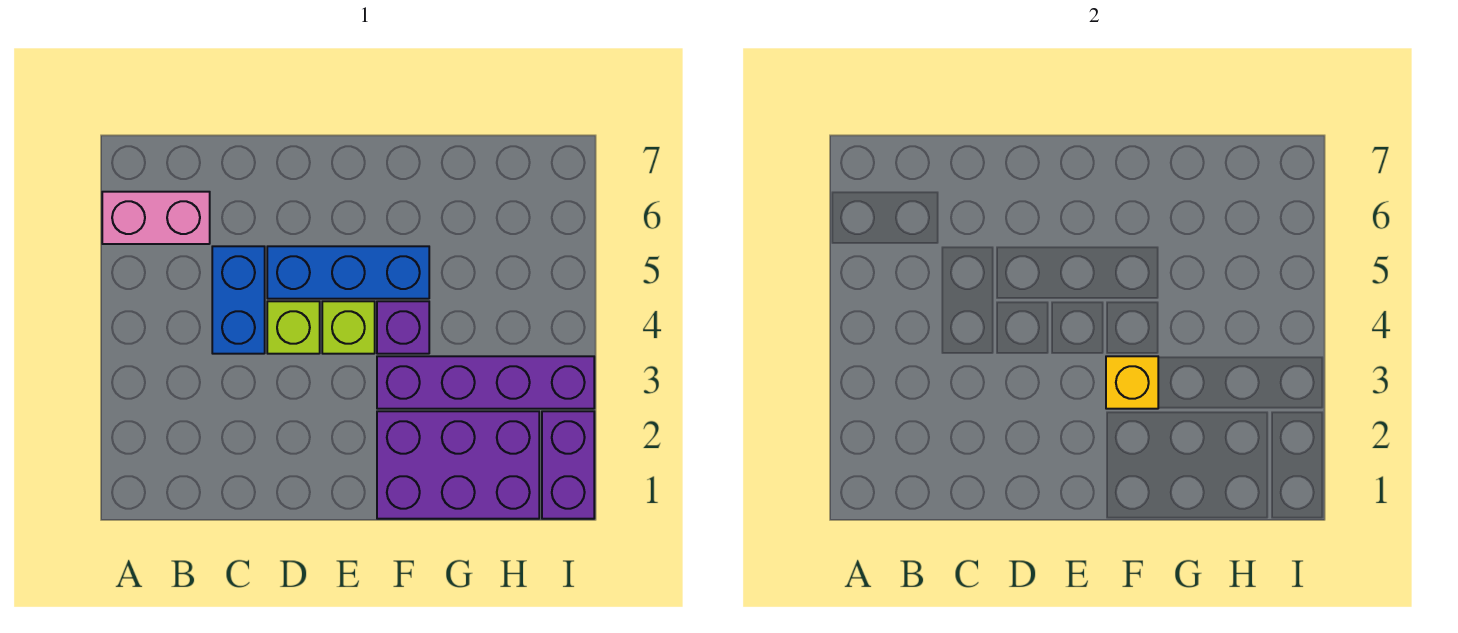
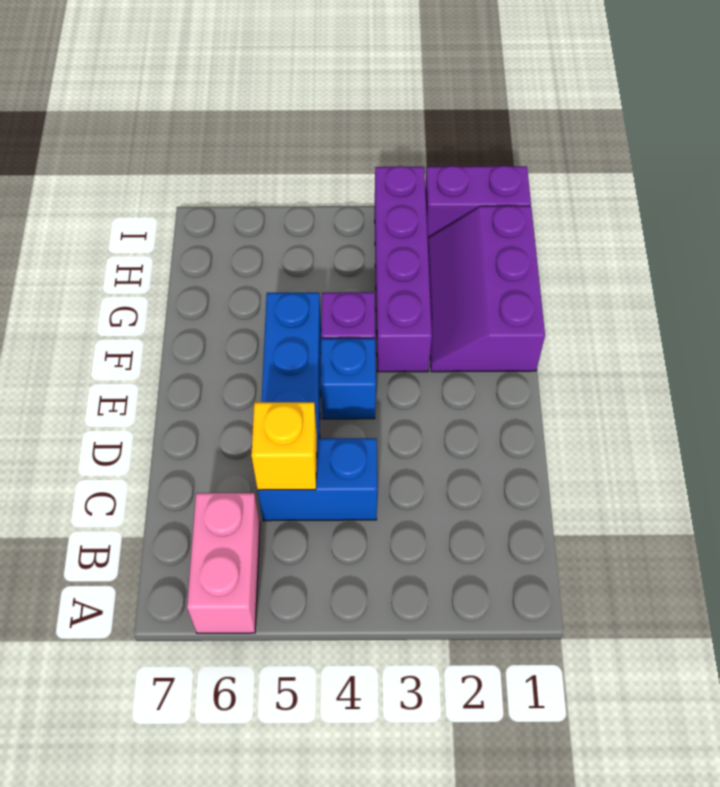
lime 1x1 brick [267,301,320,354] -> none
lime 1x1 brick [322,301,375,354] -> blue 1x1 brick [321,338,376,419]
purple 2x3 brick [377,411,539,519] -> purple 2x3 slope [427,206,545,372]
yellow 1x1 brick [1106,356,1158,409] -> yellow 1x1 brick moved to [251,402,317,490]

